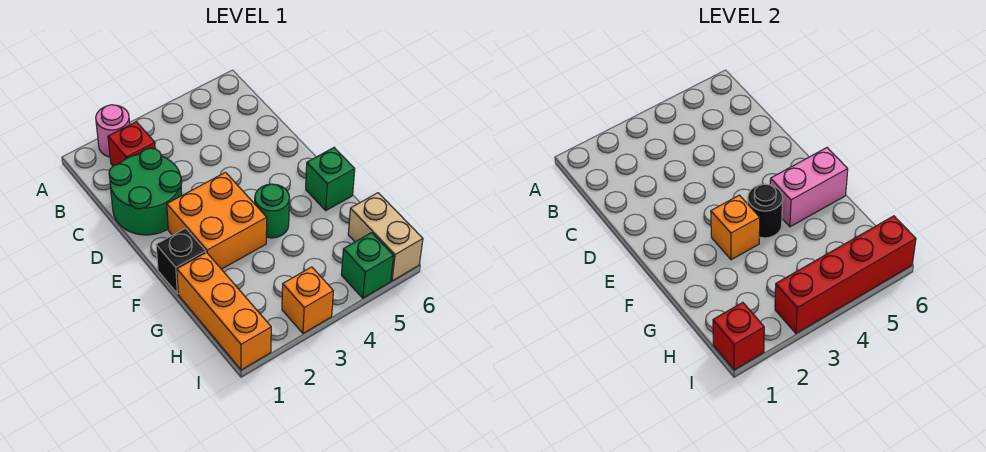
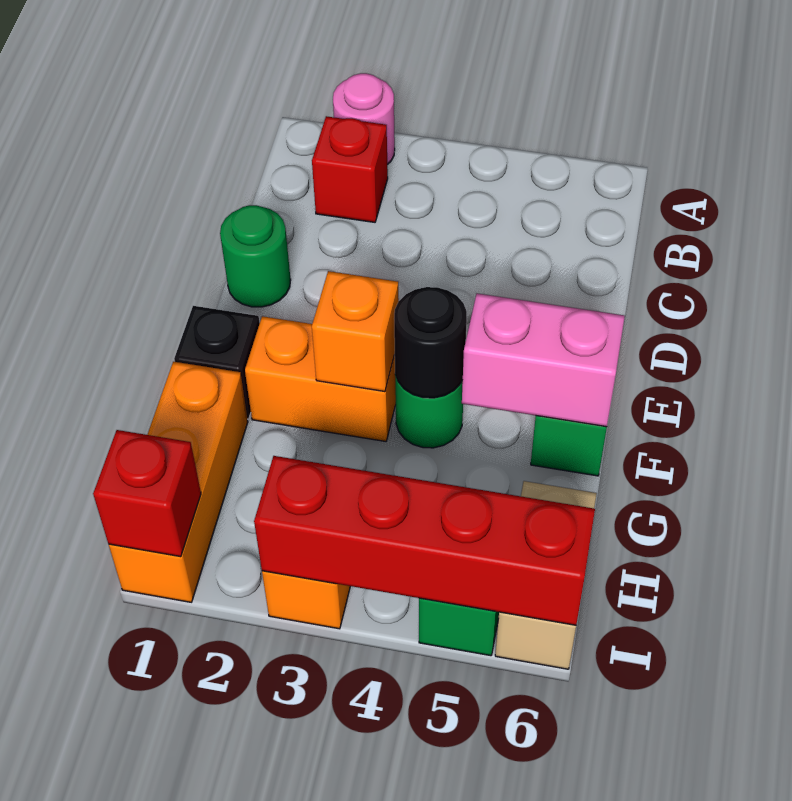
green 2x2 round brick [109,148,182,235] -> green 1x1 round brick [220,205,291,307]
orange 2x2 brick [167,172,267,269] -> orange 1x2 brick [245,316,396,442]

